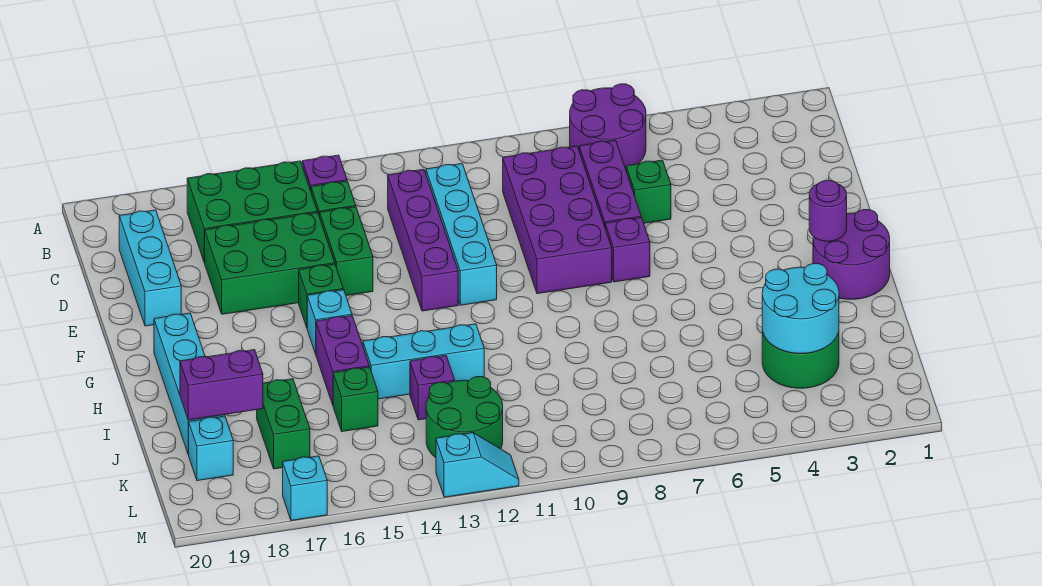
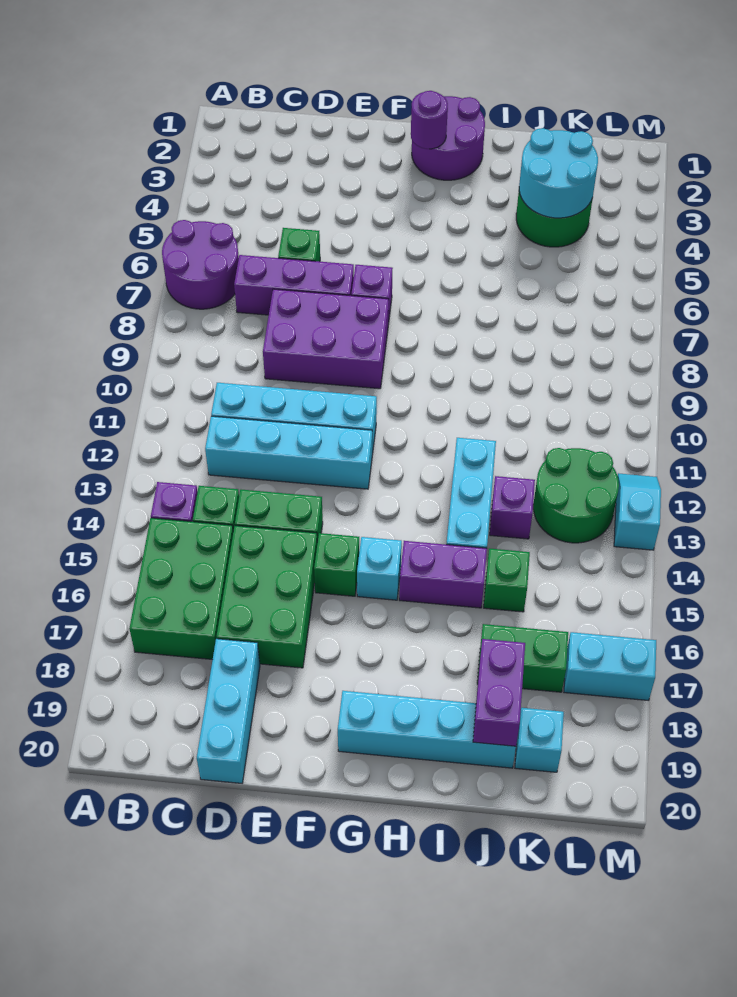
purple 2x4 brick [503,146,612,294] -> purple 2x3 brick [263,289,389,389]
purple 1x4 brick [388,169,458,311] -> cyan 1x4 brick [205,416,372,489]
cyan 1x3 brick [119,210,181,326] -> cyan 1x3 brick turned to [197,639,260,783]
cyan 1x1 brick [283,456,327,520] -> cyan 1x2 brick [564,632,656,701]

